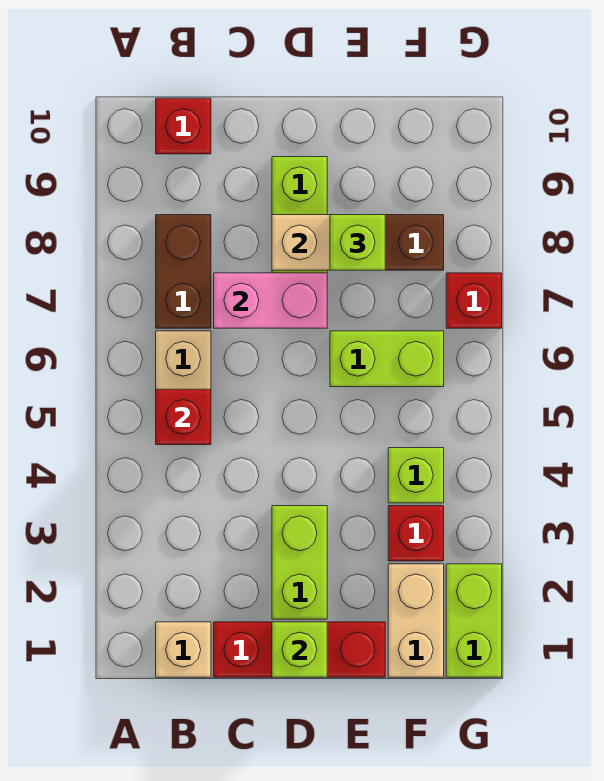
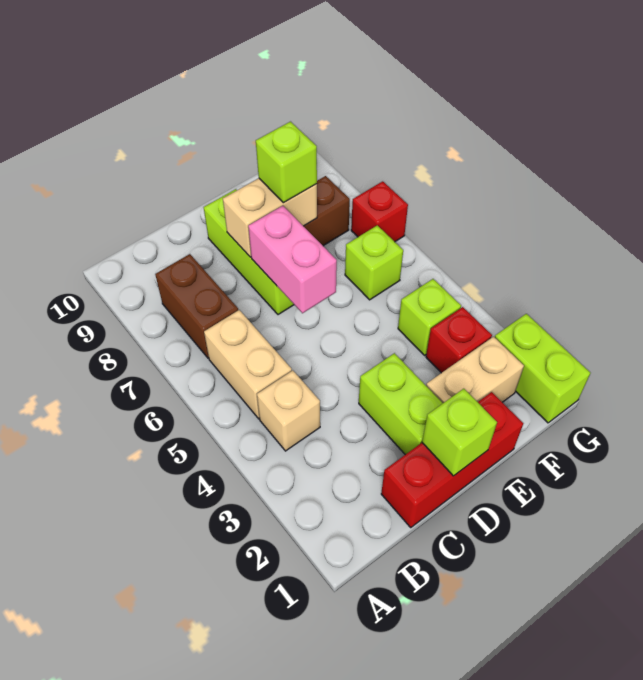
tan 1x1 brick [156,622,211,677] -> tan 1x1 brick moved to [257,370,320,451]
red 1x1 brick [156,389,211,445] -> none
red 1x1 brick [156,98,211,154] -> none
pink 1x2 brick [214,273,327,328] -> pink 1x2 brick turned to [248,206,337,313]
lime 1x2 brick [330,331,444,387] -> lime 1x1 brick [345,225,403,300]
tan 1x2 brick [388,564,444,677] -> tan 1x2 brick turned to [426,337,524,403]

